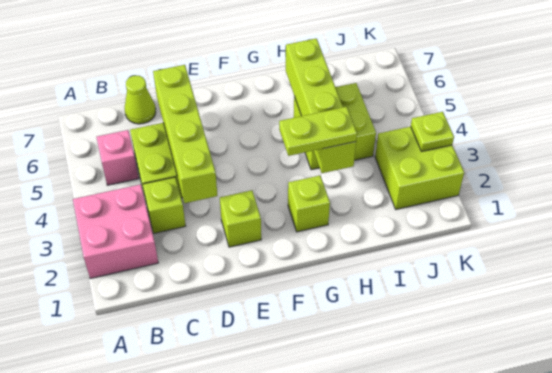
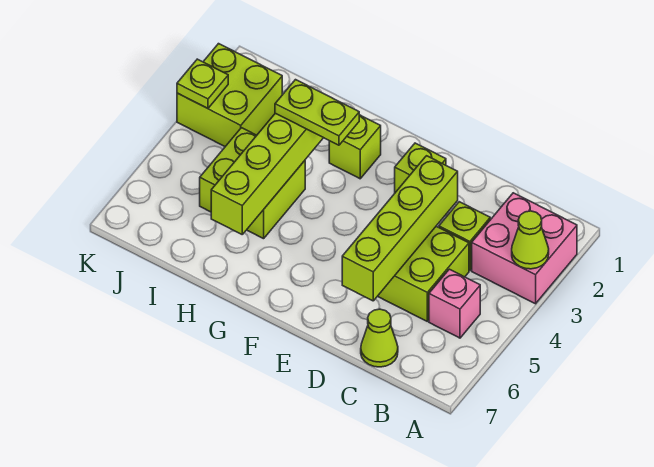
none -> lime 1x1 cone [512,211,549,269]

